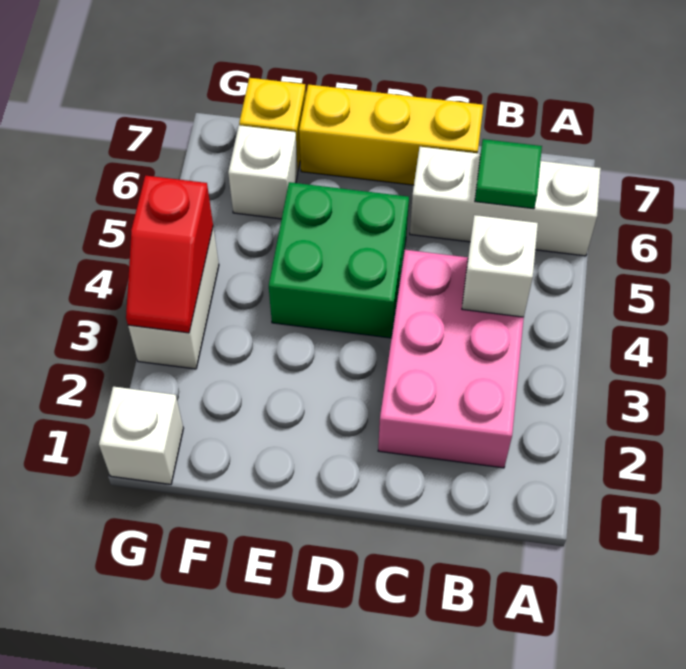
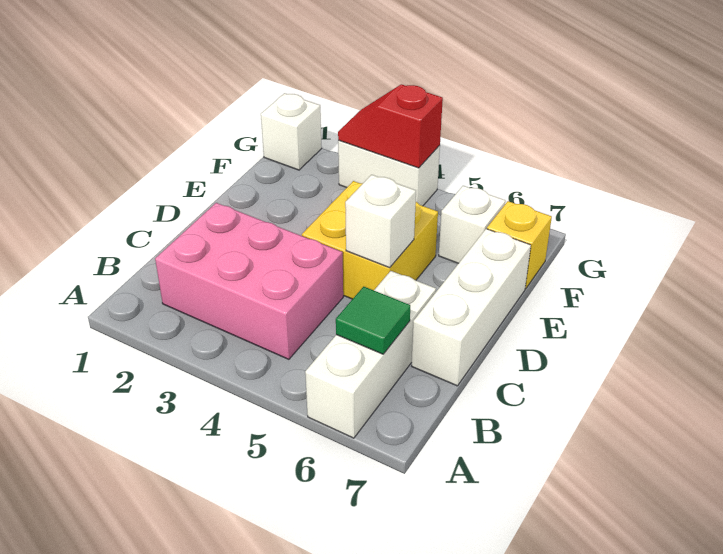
white 1x1 brick [462,215,538,317] -> white 1x1 brick moved to [345,175,416,268]
yellow 1x3 brick [299,84,483,185] -> white 1x3 brick [412,229,531,386]
green 2x2 brick [269,182,409,338] -> yellow 2x2 brick [302,181,438,299]

